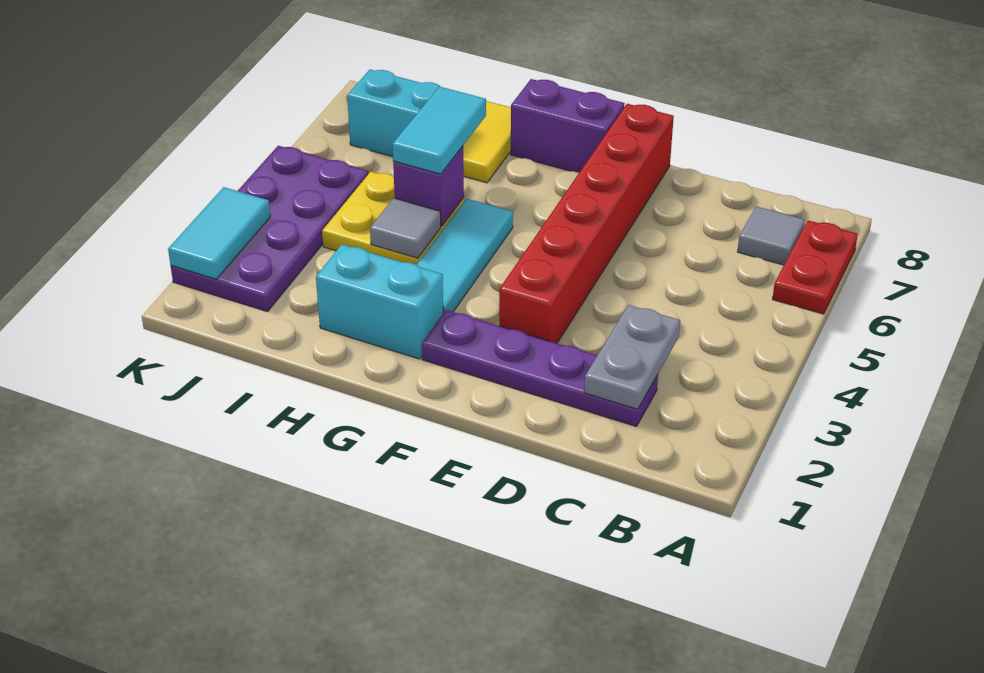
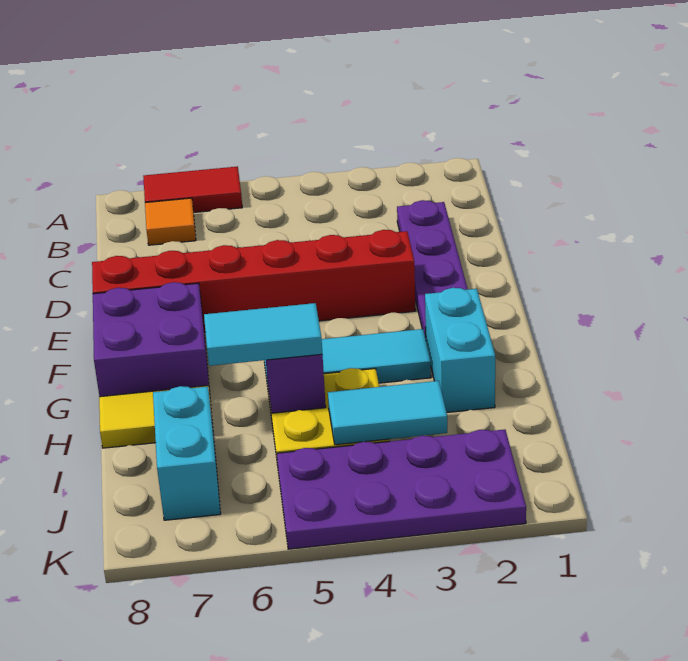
red 1x2 plate [773,220,858,314] -> red 1x2 tile [143,166,242,213]
grey 1x1 tile [738,206,805,265] -> orange 1x1 tile [145,198,196,245]
grey 1x2 plate [584,305,680,409] -> none
purple 1x2 brick [511,79,625,173] -> purple 2x2 brick [93,282,210,397]
grey 1x1 tile [370,198,441,258] -> none
cyan 1x2 tile [168,187,270,279] -> cyan 1x2 tile moved to [328,381,447,445]

